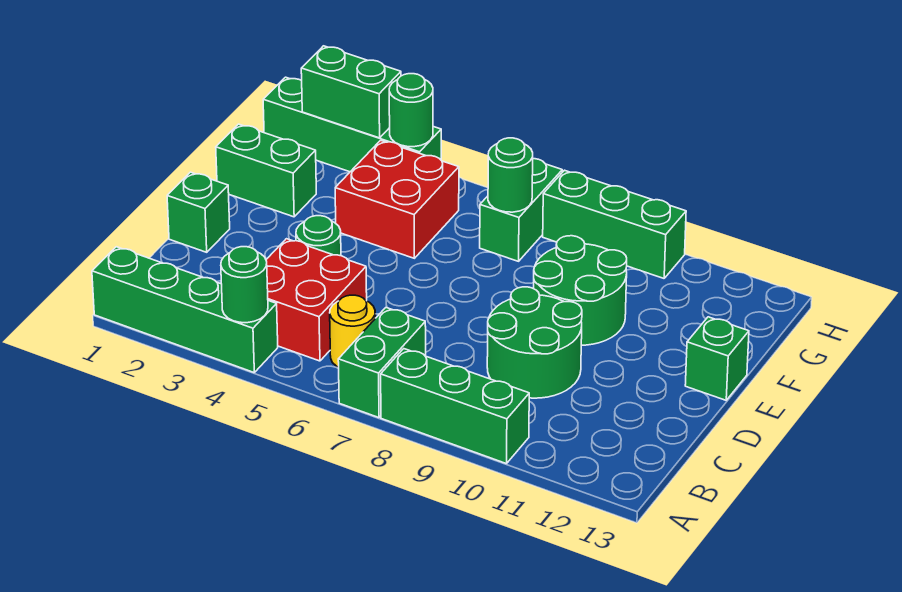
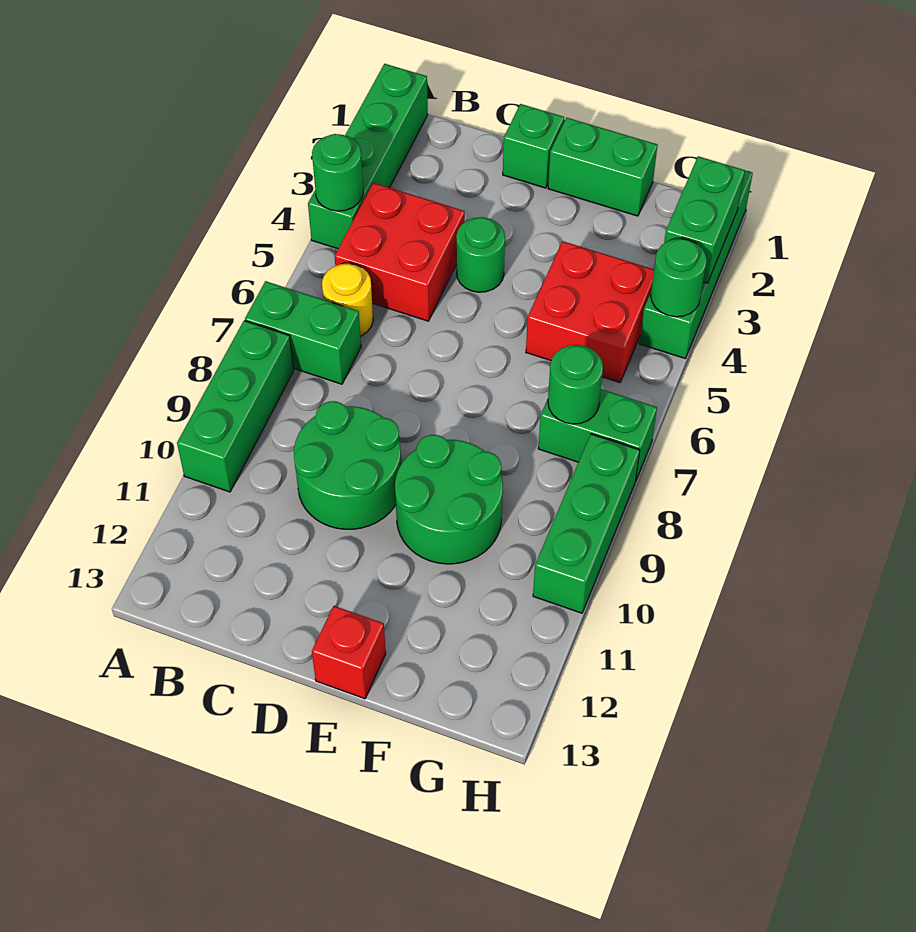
green 1x1 brick [685,317,749,400] -> red 1x1 brick [312,606,386,699]
green 1x2 brick [216,124,316,217] -> green 1x2 brick turned to [548,118,657,216]

